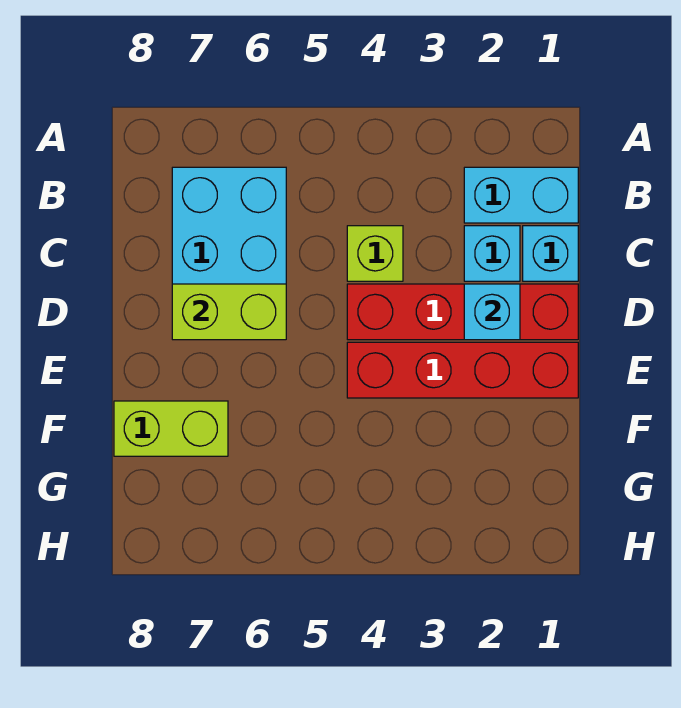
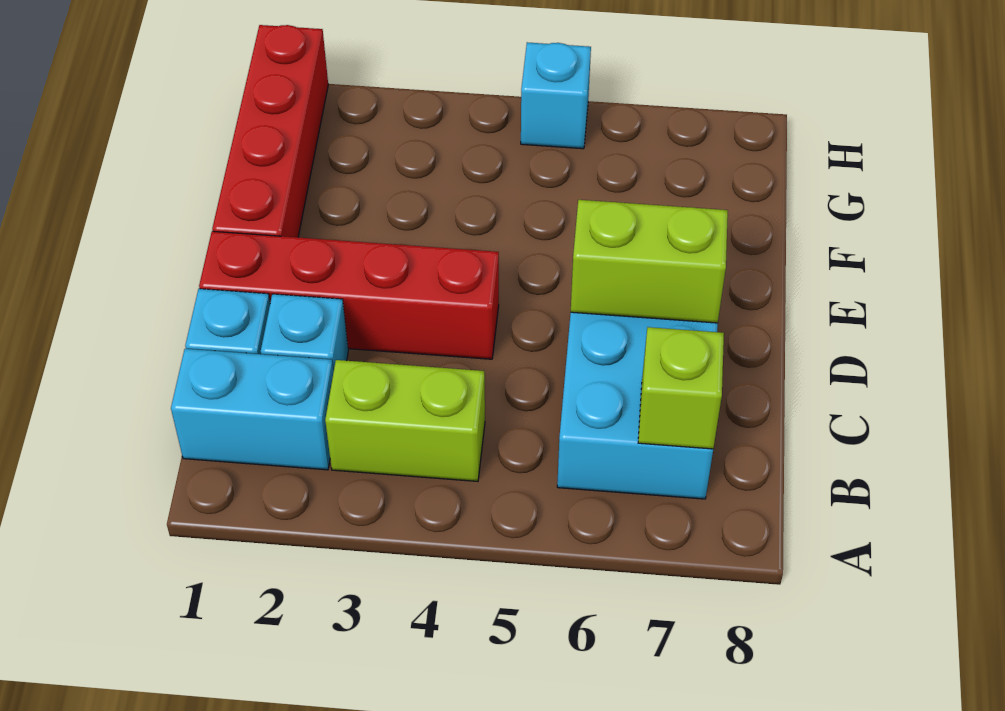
lime 1x1 brick [347,226,403,281] -> lime 1x1 brick moved to [638,327,724,449]
cyan 1x1 brick [464,284,520,340] -> cyan 1x1 brick moved to [521,42,591,149]
red 1x4 brick [347,342,578,398] -> red 1x4 brick turned to [212,25,328,237]
lime 1x2 brick [114,401,228,456] -> lime 1x2 brick moved to [325,360,485,481]

